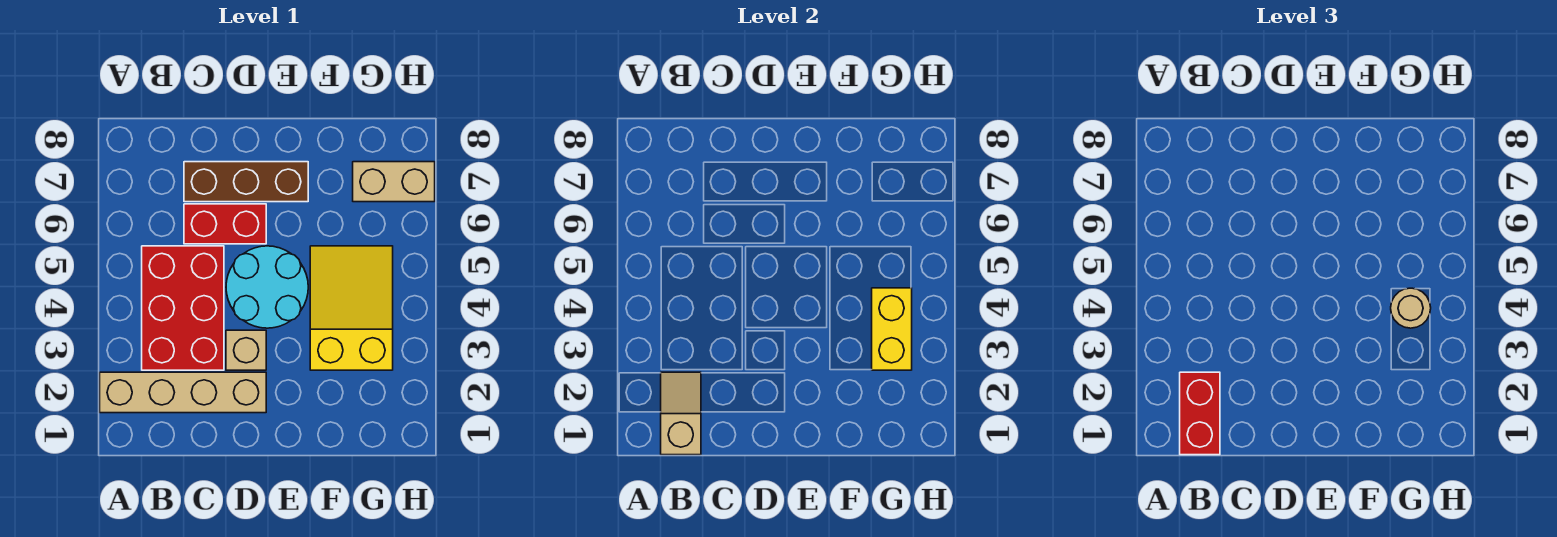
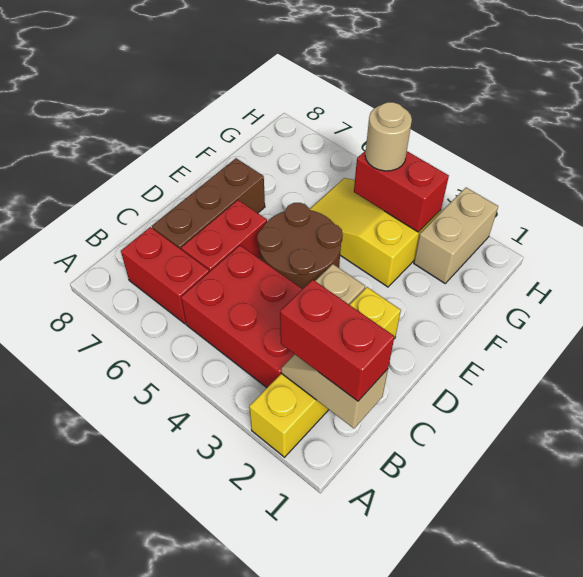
tan 1x4 brick [100,372,266,413] -> yellow 1x4 brick [249,287,401,457]
none -> red 1x2 brick [121,227,209,324]
cyan 2x2 round brick [226,246,308,328] -> brown 2x2 round brick [257,203,343,289]
yellow 1x2 brick [872,288,912,370] -> red 1x2 brick [354,150,449,232]
tan 1x2 brick [353,162,435,202] -> tan 1x2 brick moved to [414,188,498,283]

